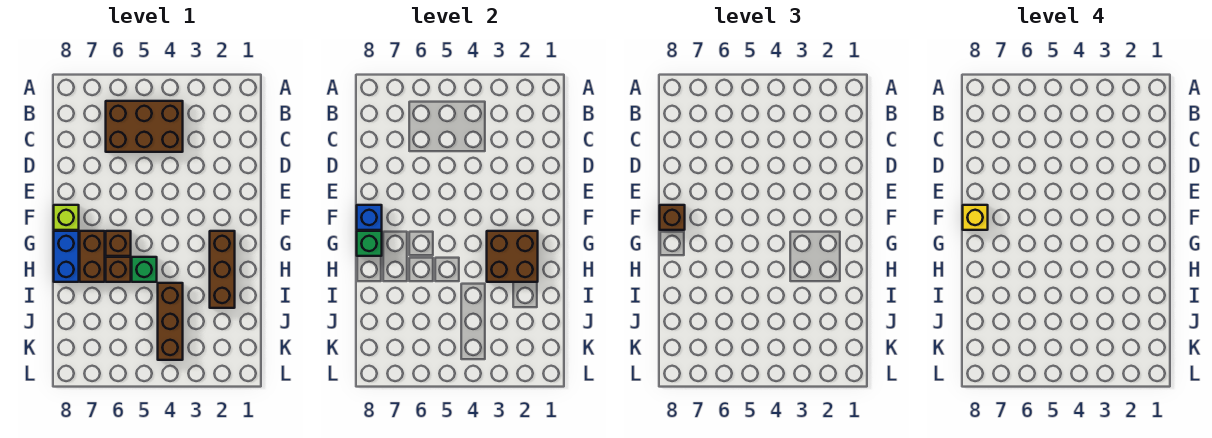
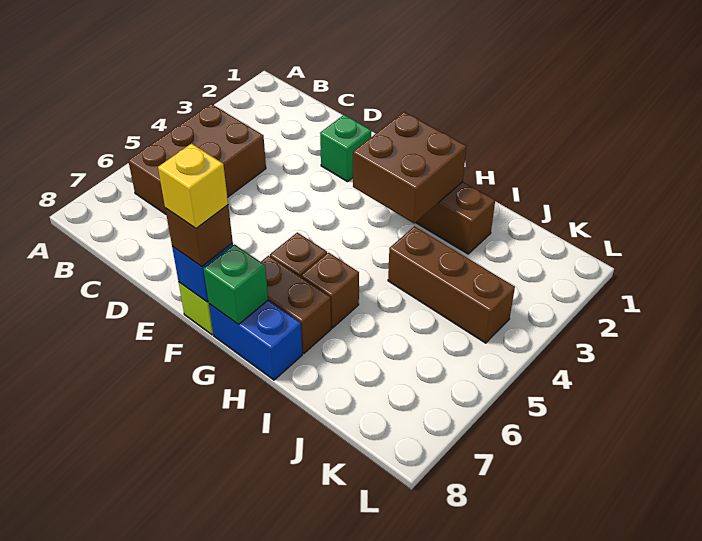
green 1x1 brick [132,257,157,282] -> green 1x1 brick moved to [320,115,371,182]

